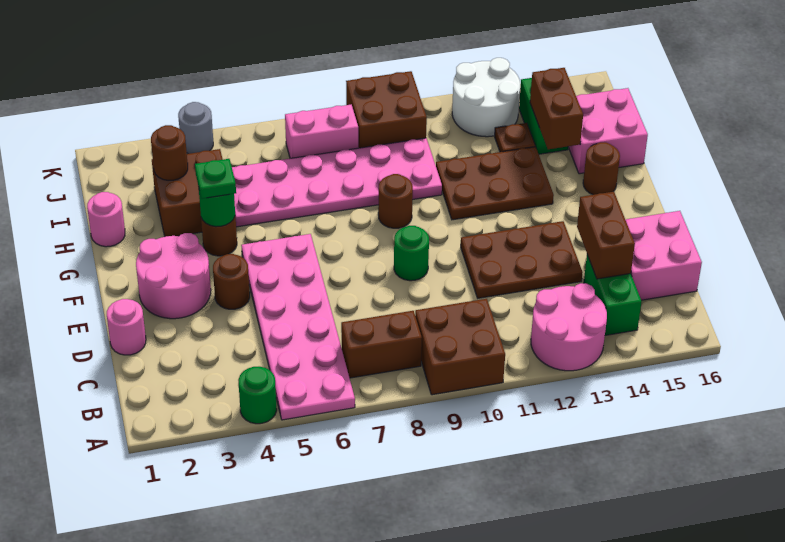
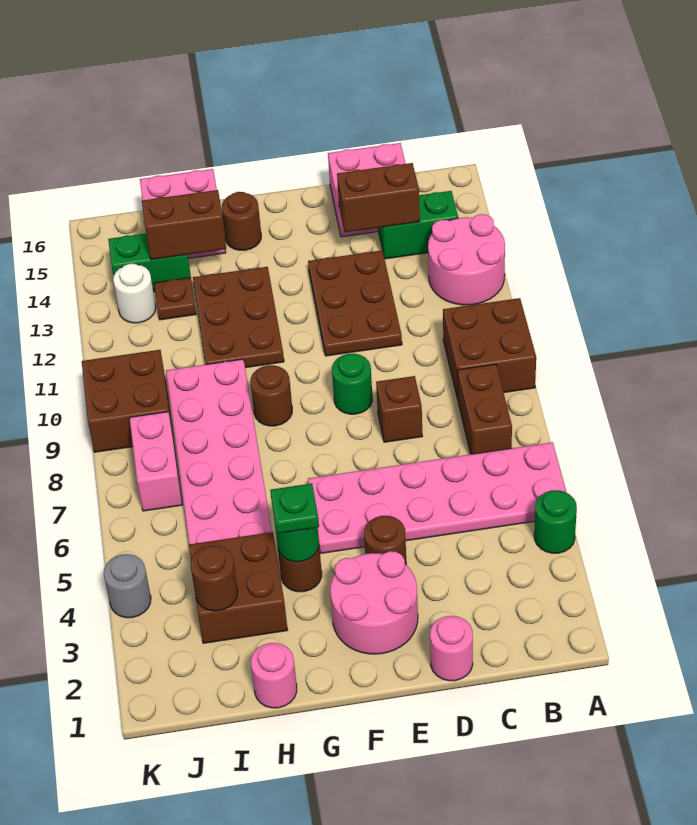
none -> brown 1x1 brick [376,376,422,442]
white 2x2 round brick [452,58,520,137] -> white 1x1 round brick [113,264,156,323]

